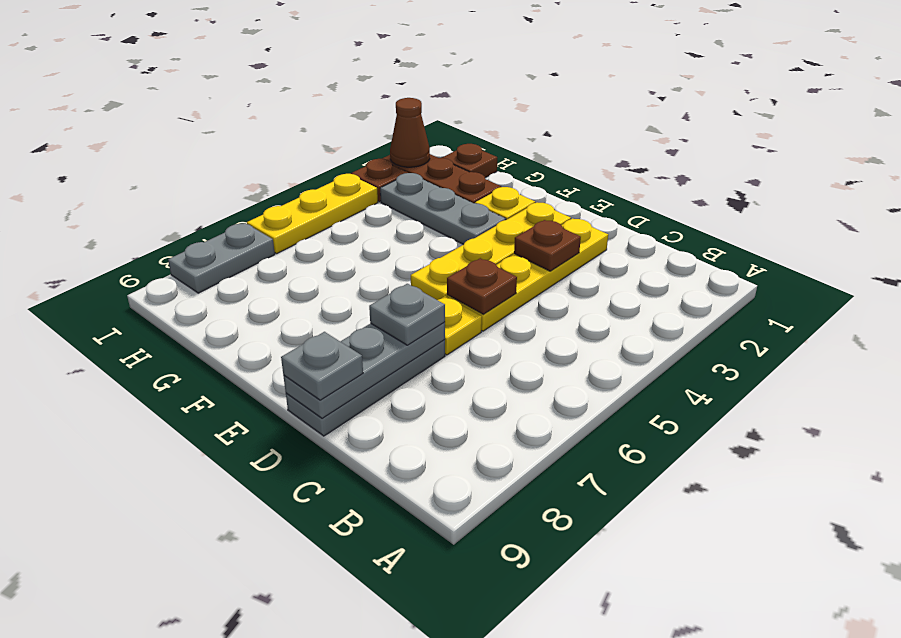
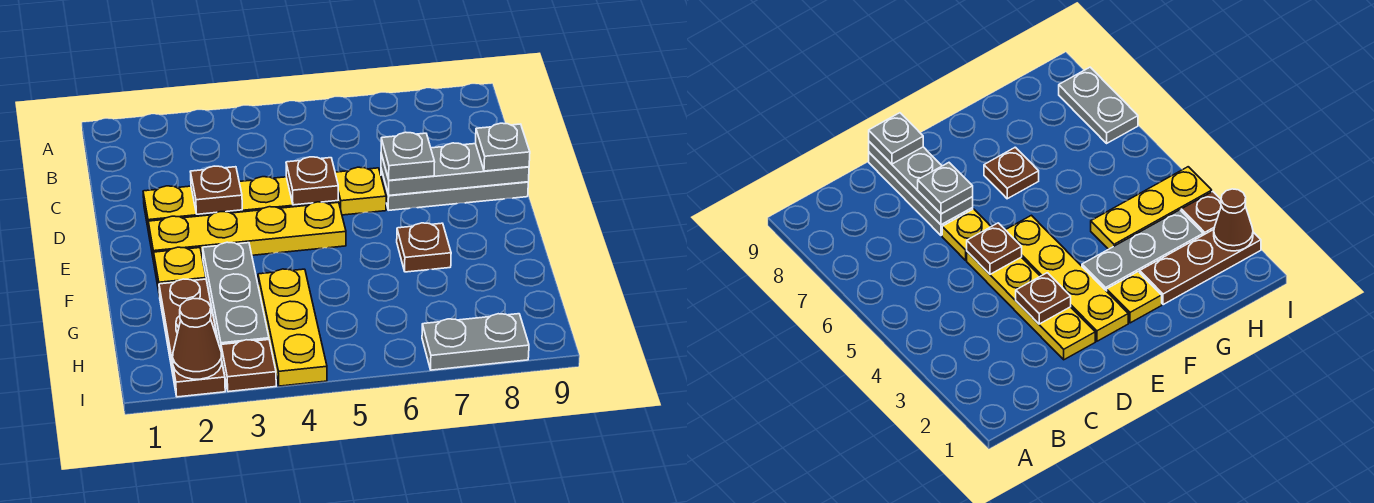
brown 1x1 plate [442,144,497,178] -> brown 1x1 plate moved to [397,223,451,272]
yellow 1x3 plate [247,174,378,254] -> yellow 1x3 plate turned to [258,269,327,386]

